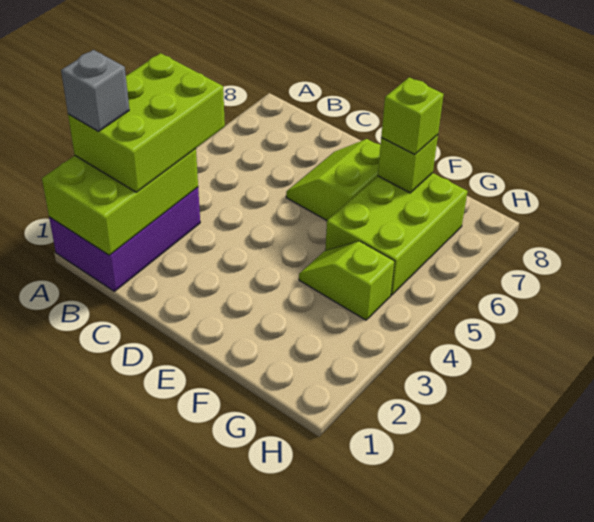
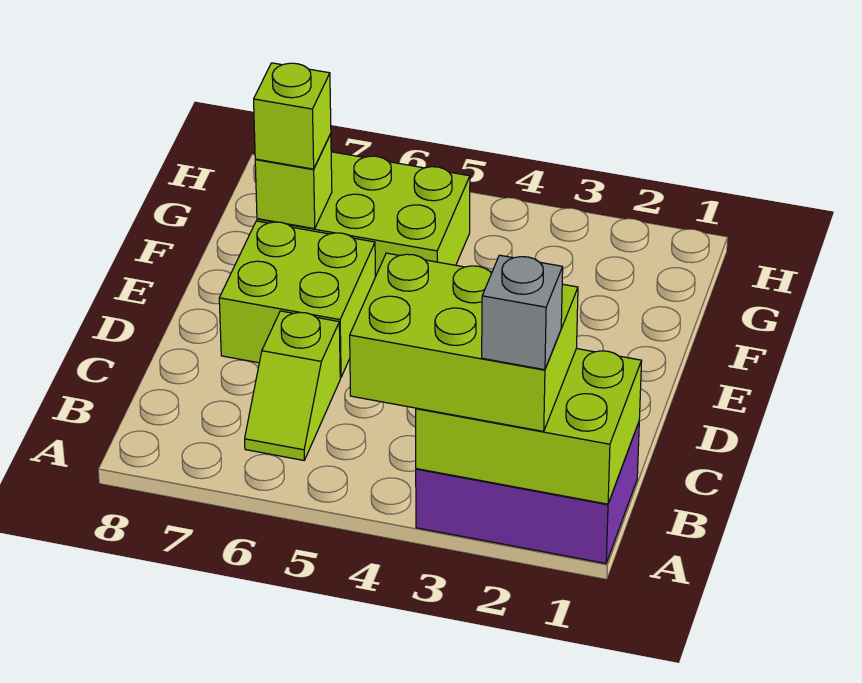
lime 2x2 slope [286,139,381,220] -> lime 2x2 brick [219,221,375,378]
lime 1x2 slope [299,241,395,320] -> lime 1x2 slope moved to [245,311,340,460]

